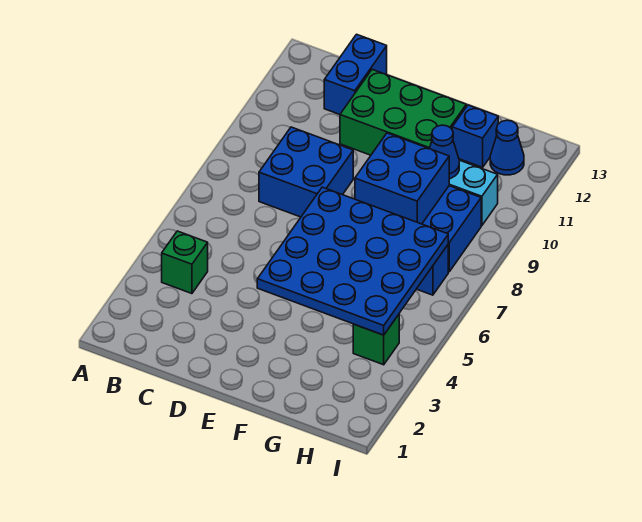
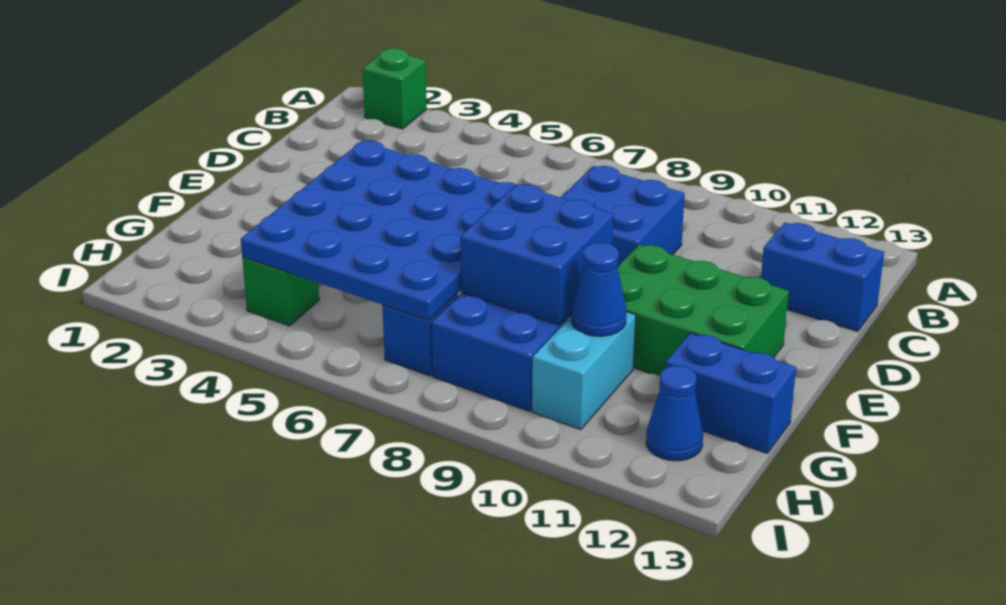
green 1x1 brick [162,231,208,294] -> green 1x1 brick moved to [363,48,427,129]
green 2x3 brick [340,69,466,155] -> green 2x3 brick turned to [618,244,789,376]
blue 1x1 brick [452,105,498,167] -> blue 1x2 brick [666,333,796,453]

